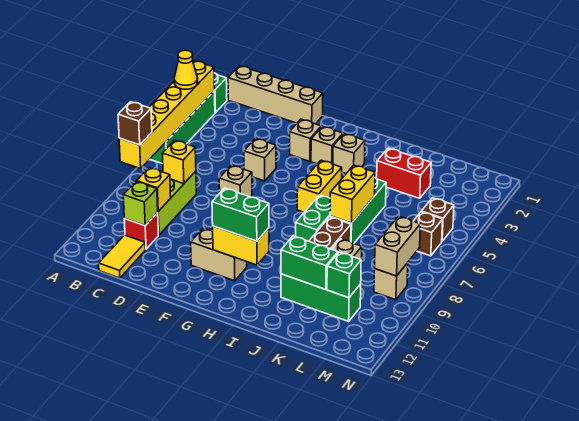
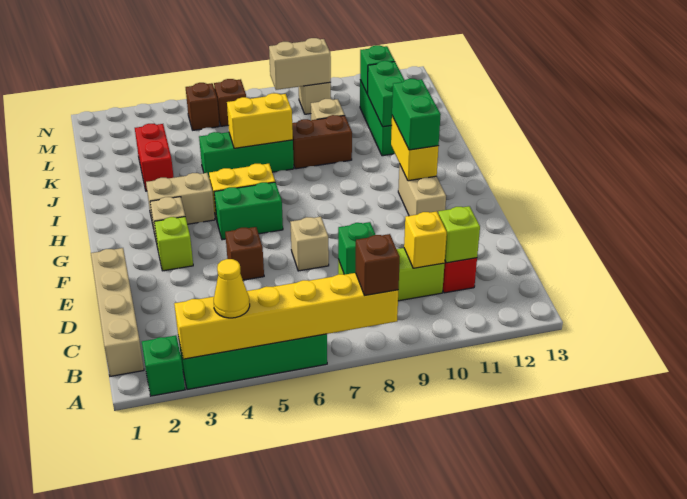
yellow 1x1 brick [162,140,196,184] -> green 1x1 brick [338,222,375,275]
yellow 1x2 tile [99,235,146,278] -> none
tan 1x1 brick [244,138,276,181] -> brown 1x1 brick [225,227,264,280]
tan 1x1 brick [290,119,321,161] -> lime 1x1 brick [154,217,193,271]
tan 1x1 brick [333,134,365,174] -> tan 1x2 brick [146,173,215,224]
green 1x2 brick [296,195,330,241] -> green 1x2 brick moved to [214,182,283,240]

